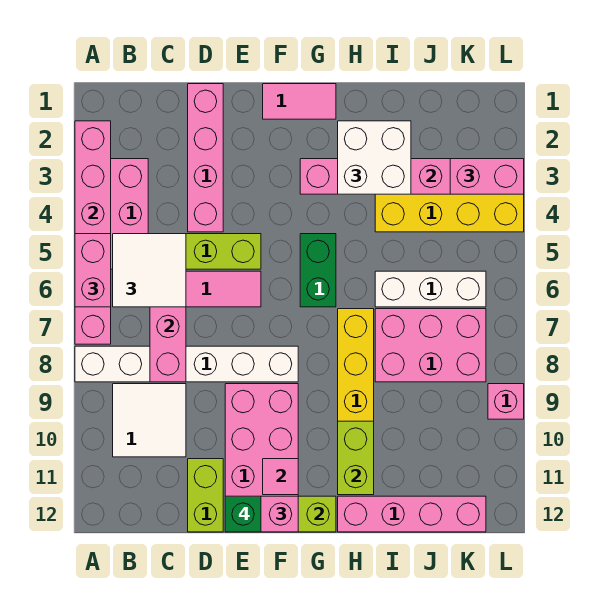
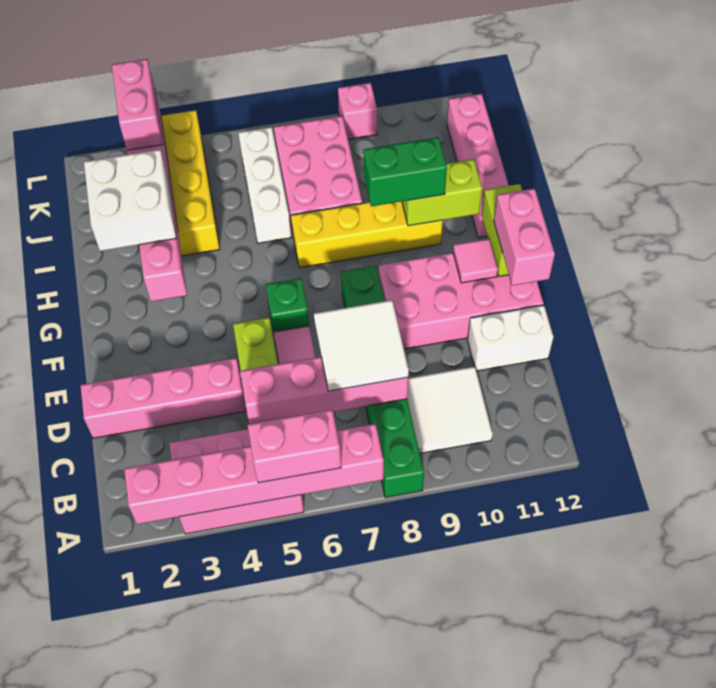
white 1x6 brick [75,346,298,382] -> green 1x6 brick [341,266,424,498]
white 2x2 tile [113,234,186,307] -> white 2x2 tile moved to [314,300,409,391]
lime 1x2 brick [188,459,223,532] -> white 1x2 brick [467,305,553,371]
green 1x1 brick [225,496,261,532] -> green 1x1 brick moved to [266,278,309,332]
pink 1x2 tile [263,84,336,119] -> none
green 1x2 brick [300,234,336,307] -> green 1x2 brick moved to [363,137,447,206]

